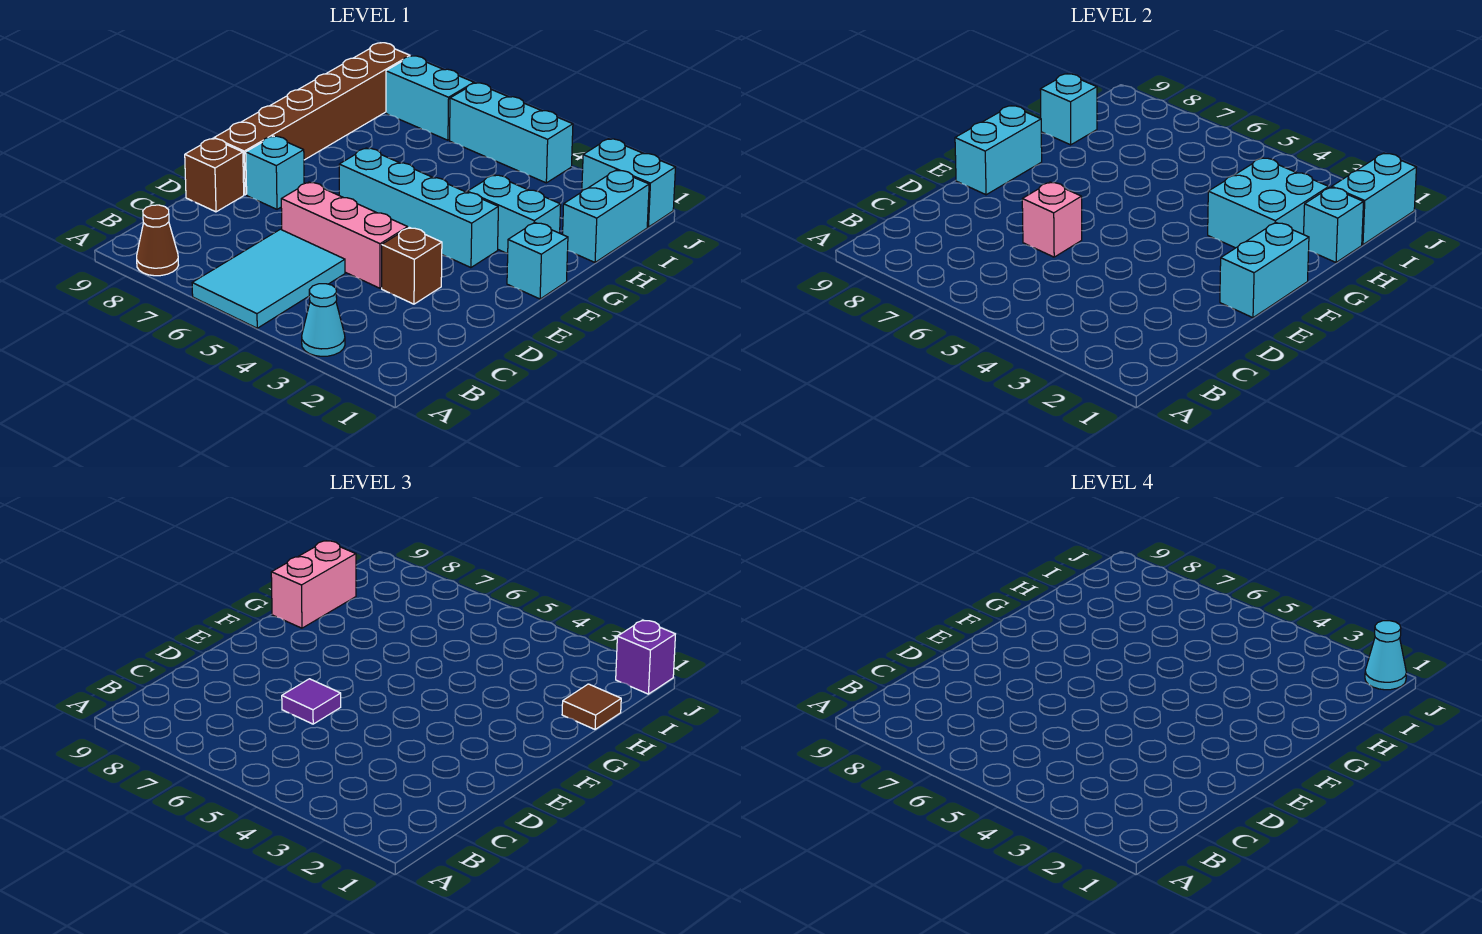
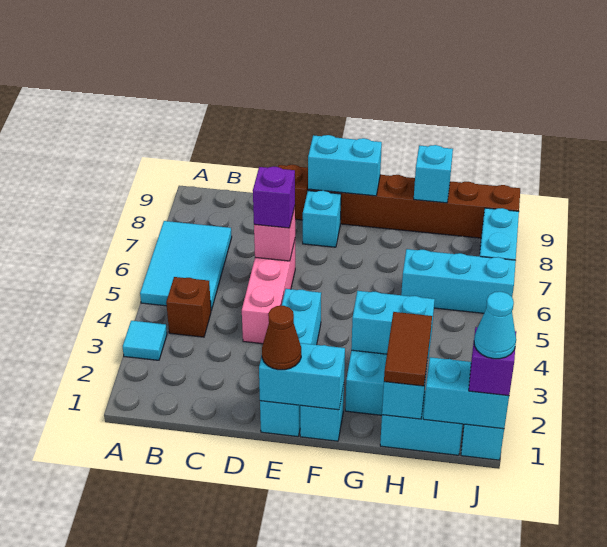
cyan 1x1 cone [302,284,345,356] -> cyan 1x1 tile [123,321,167,360]
cyan 2x3 tile [192,229,345,328] -> cyan 2x3 tile turned to [140,221,232,310]
brown 1x1 cone [137,205,178,276] -> brown 1x1 cone moved to [262,306,301,370]
brown 1x1 brick [382,227,442,304] -> brown 1x1 brick moved to [166,277,211,337]
purple 1x1 tile [282,679,341,724] -> purple 1x1 brick [253,167,295,228]
cyan 1x4 brick [339,148,498,268] -> cyan 1x4 brick moved to [260,289,321,437]
cyan 2x2 brick [1208,158,1329,248] -> cyan 1x2 brick [351,291,435,358]
pink 1x2 brick [271,541,356,628] -> none
brown 1x1 tile [562,684,621,729] -> brown 1x2 tile [384,312,432,386]
cyan 1x3 brick [450,83,573,183] -> cyan 1x3 brick turned to [401,249,516,313]

